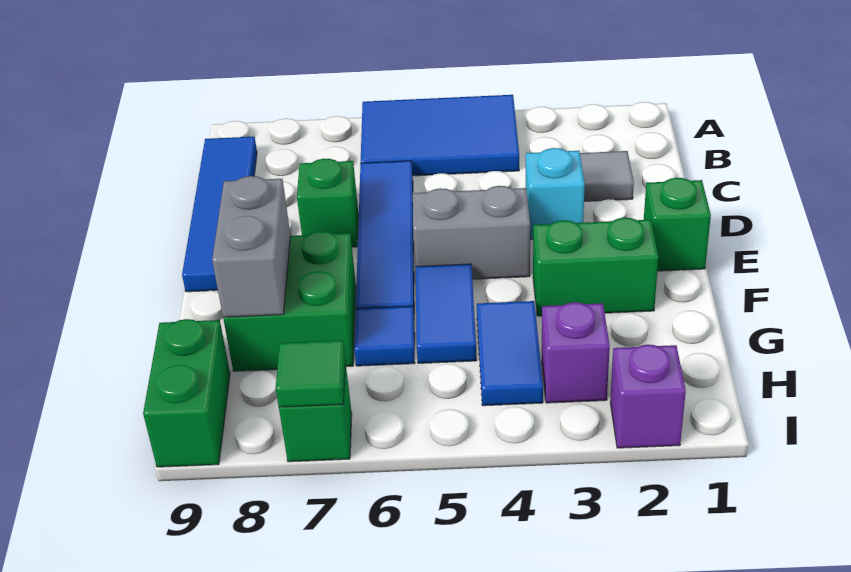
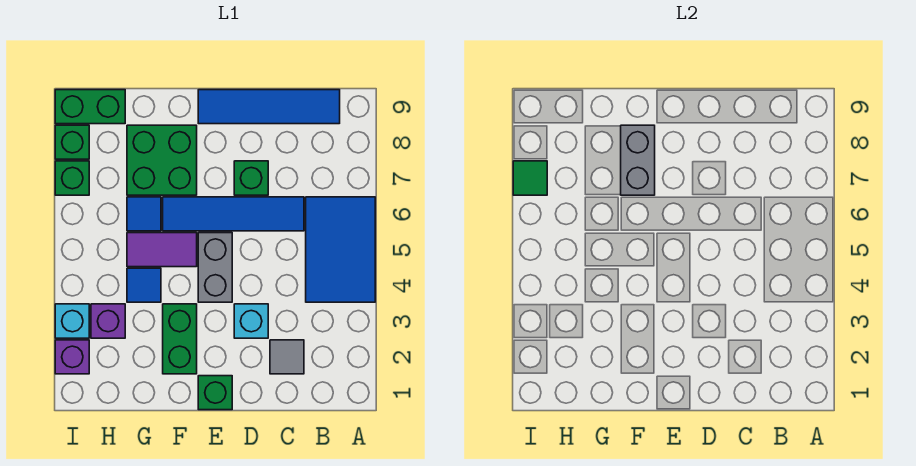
blue 1x2 tile [416,264,477,363] -> purple 1x2 tile [127,233,197,267]
grey 1x2 brick [212,176,290,317] -> grey 1x2 brick turned to [621,125,655,195]
blue 1x2 tile [477,301,543,406] -> blue 1x1 tile [127,268,161,302]
none -> cyan 1x1 brick [55,304,89,338]
none -> green 1x1 brick [55,125,89,159]

